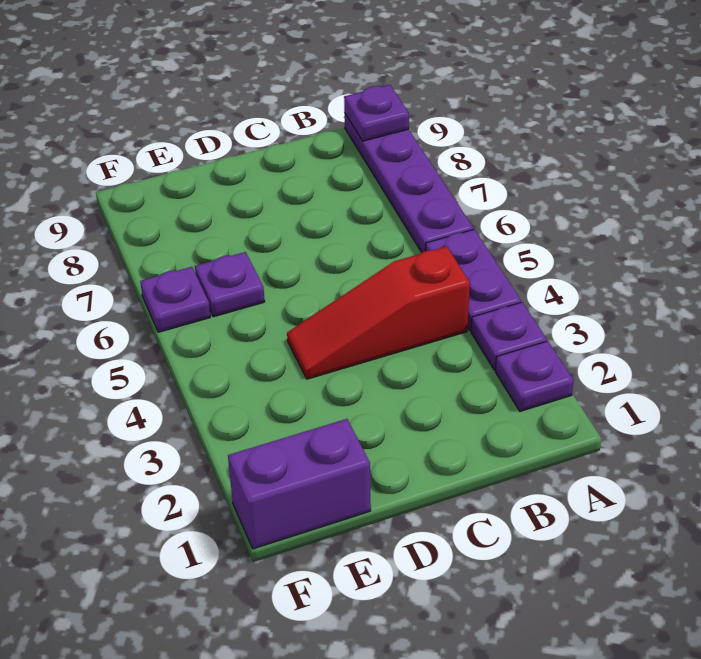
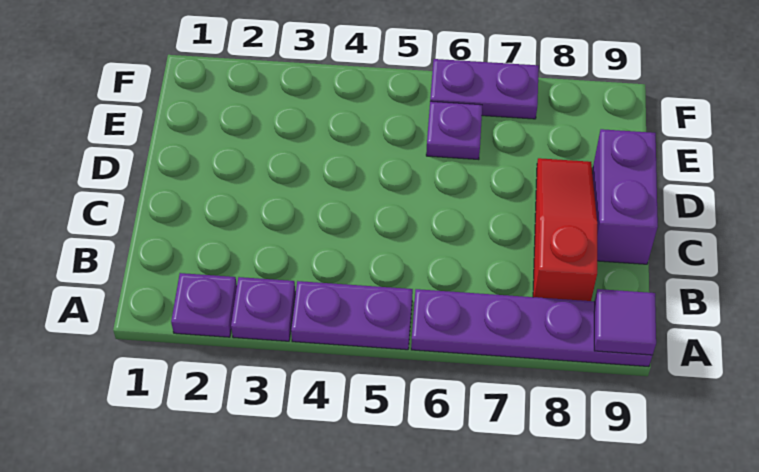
purple 1x1 plate [344,85,409,141] -> purple 1x1 tile [594,289,656,355]
red 1x3 slope [287,246,470,379] -> red 1x3 slope moved to [533,158,597,301]
purple 1x2 brick [228,419,371,549] -> purple 1x2 brick moved to [593,129,658,264]
purple 1x1 plate [140,267,210,332] -> purple 1x2 plate [430,59,539,119]

